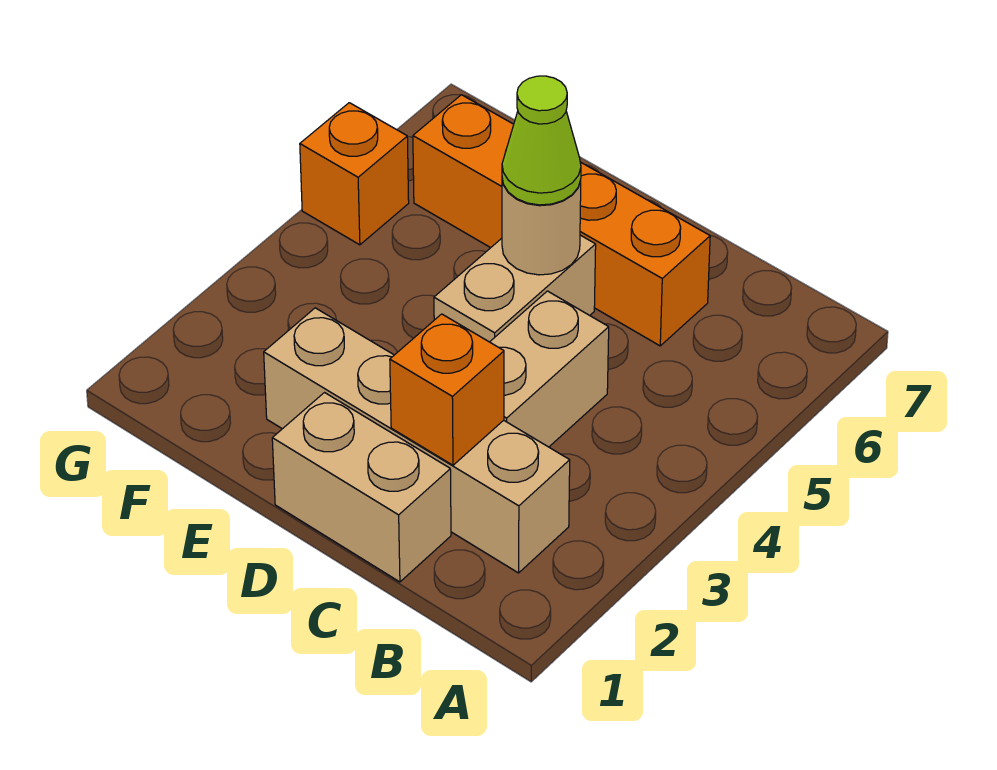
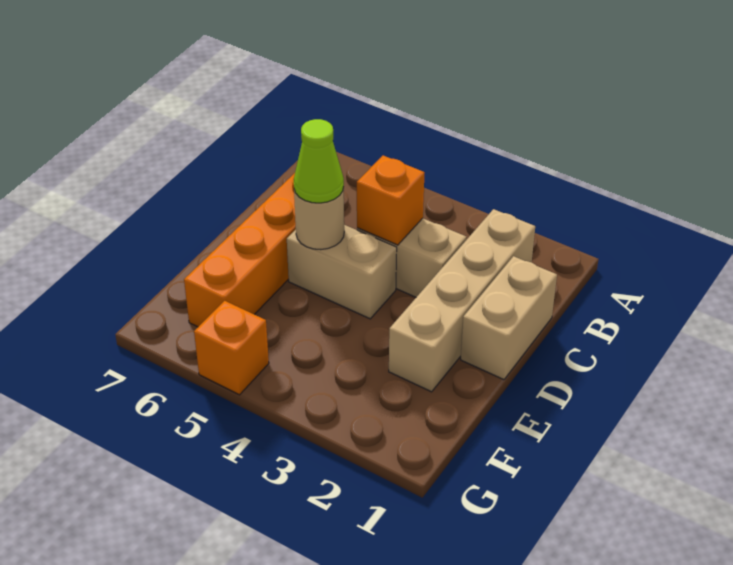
orange 1x1 brick [390,314,504,465] -> orange 1x1 brick moved to [357,156,425,245]

